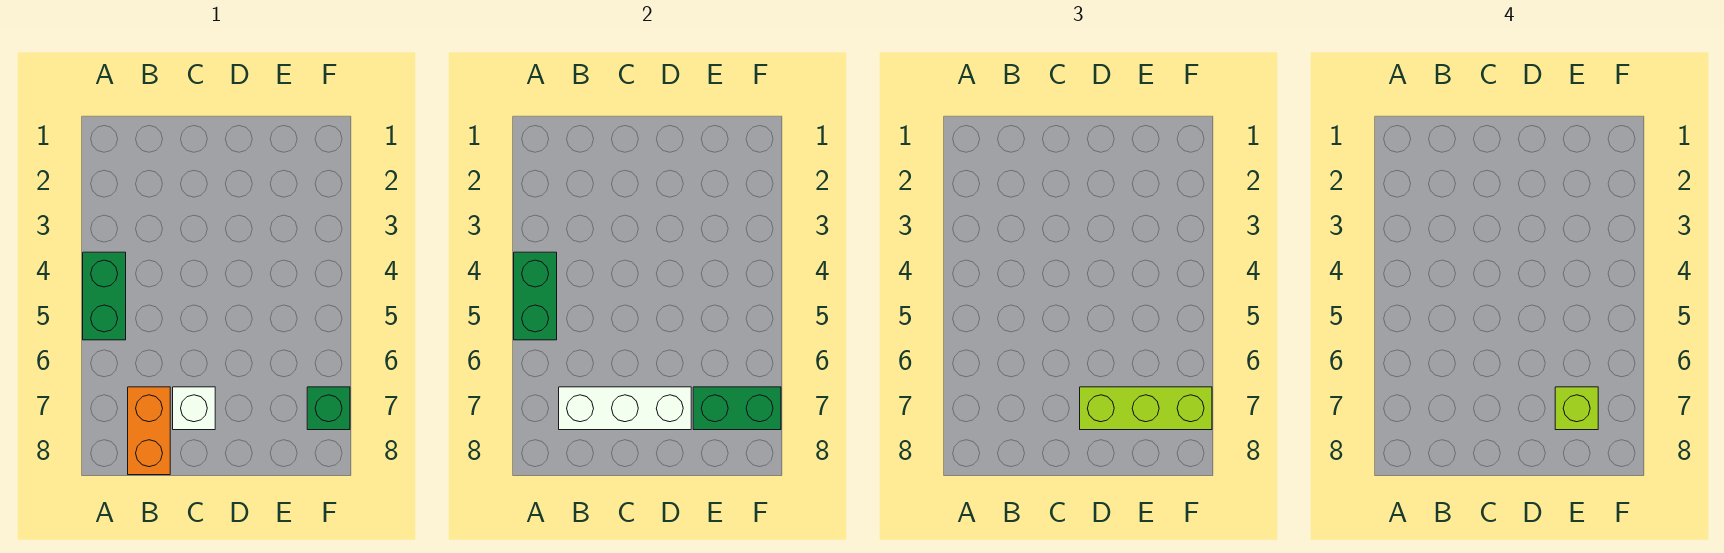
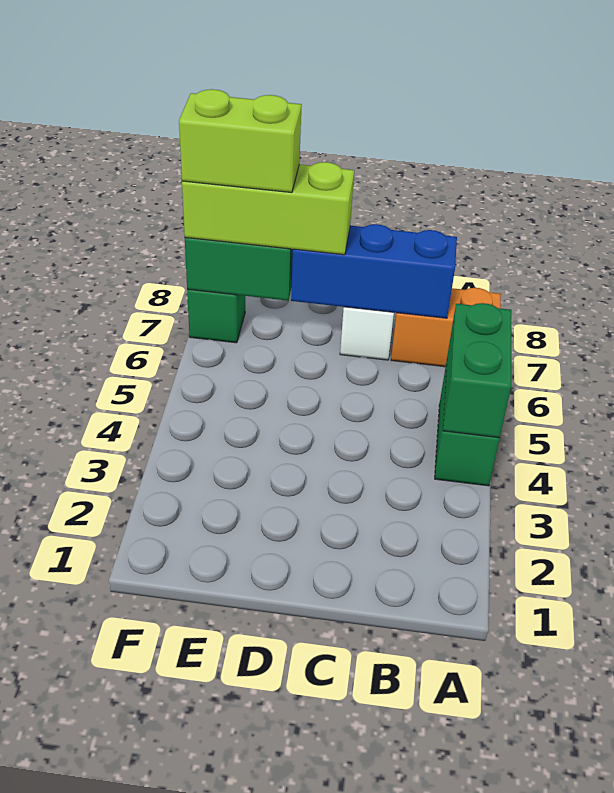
orange 1x2 brick [128,387,170,475] -> orange 1x2 brick turned to [391,288,501,367]
white 1x3 brick [559,387,691,430] -> blue 1x3 brick [291,224,457,318]
lime 1x1 brick [1555,387,1598,430] -> lime 1x2 brick [179,89,302,193]

